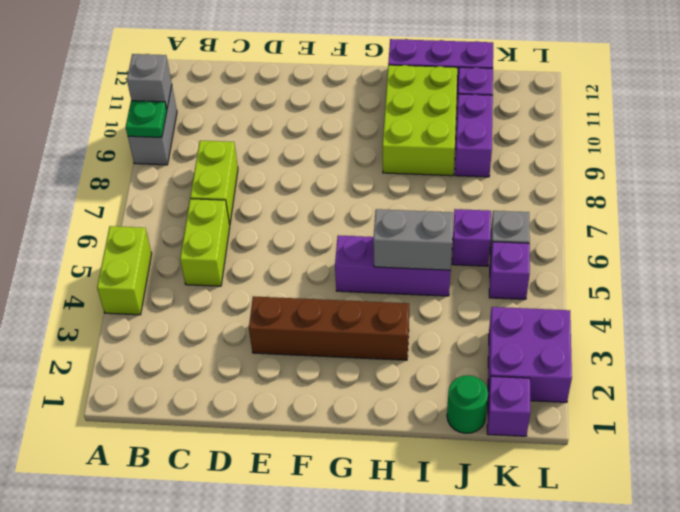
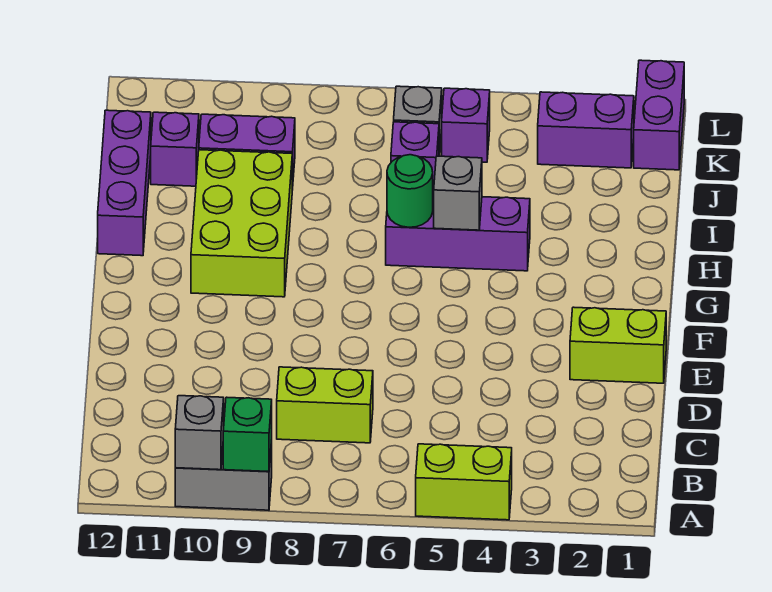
green 1x1 plate [126,101,167,137] -> green 1x1 brick [223,397,272,472]
lime 1x2 brick [180,199,230,286] -> lime 1x2 brick moved to [570,307,666,383]
brown 1x4 brick [249,296,409,360] -> none
purple 1x3 brick [335,235,451,296] -> purple 1x3 brick turned to [386,195,530,271]
grey 1x2 brick [373,209,453,270] -> grey 1x1 brick [434,156,482,230]
lime 2x3 brick [383,65,457,176] -> lime 2x3 brick turned to [191,150,292,297]
green 1x1 round brick [447,375,488,433] -> green 1x1 round brick moved to [387,155,433,227]
purple 1x1 brick [487,376,530,436] -> purple 1x2 brick [634,60,684,170]
purple 2x2 brick [488,307,572,402] -> purple 1x2 brick [538,92,634,168]

